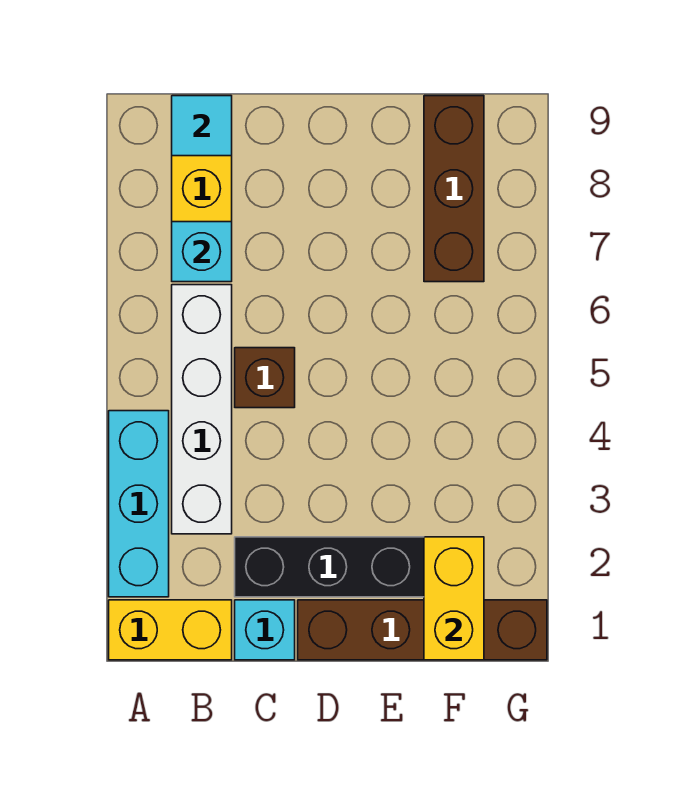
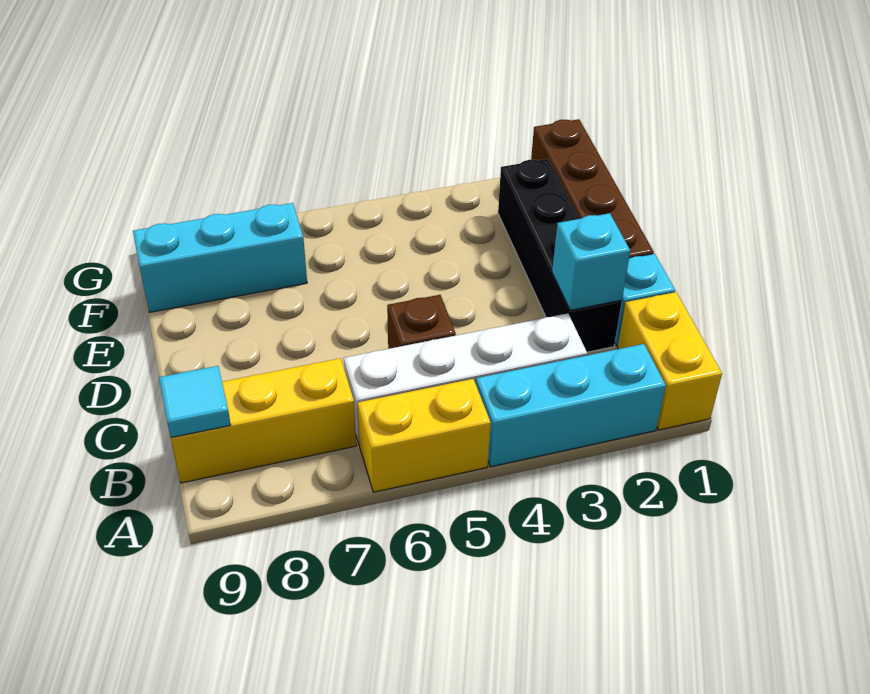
cyan 1x1 brick [172,222,232,282] -> cyan 1x1 brick moved to [552,213,630,310]
yellow 1x2 brick [424,537,484,660] -> yellow 1x2 brick moved to [358,379,491,492]
brown 1x3 brick [424,96,484,282] -> cyan 1x3 brick [133,203,307,312]

